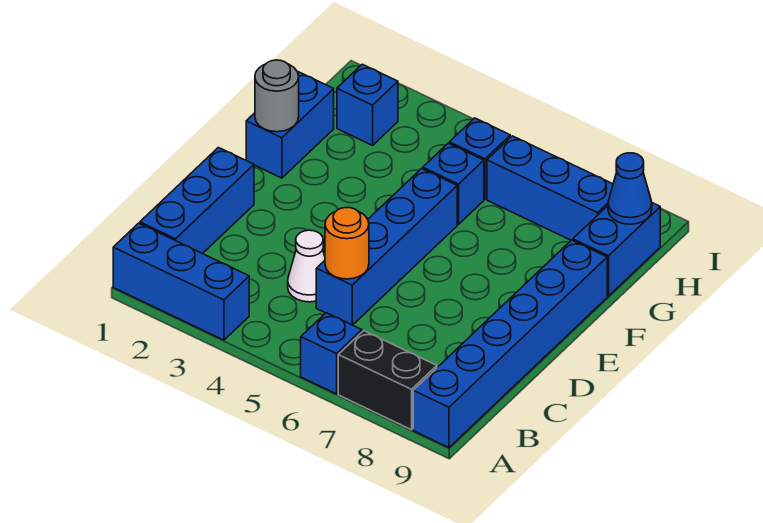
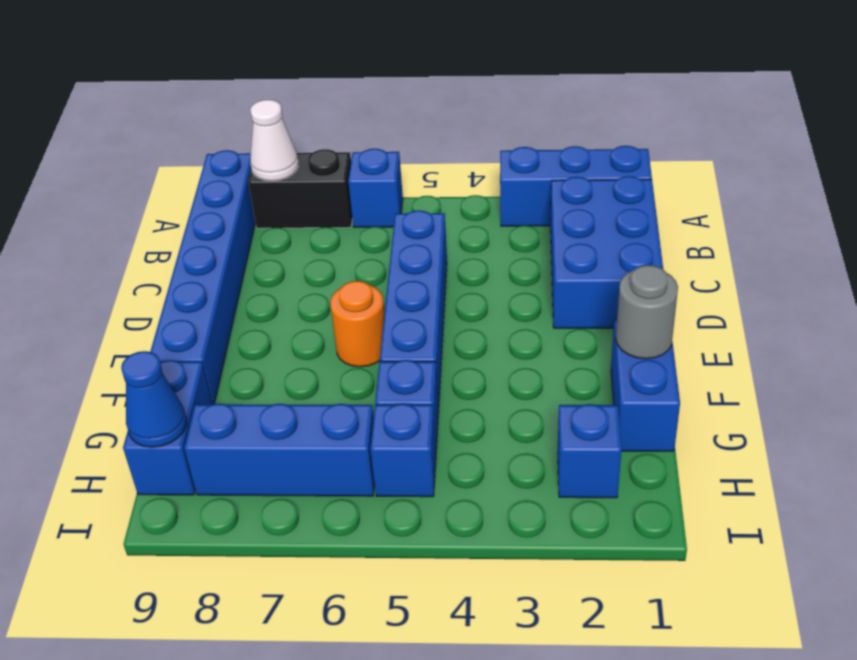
blue 1x3 brick [140,148,254,254] -> blue 2x3 brick [550,176,663,328]
white 1x1 cone [288,230,325,302] -> white 1x1 cone moved to [250,100,299,181]
orange 1x1 round brick [325,208,369,279] -> orange 1x1 round brick moved to [330,281,385,367]

